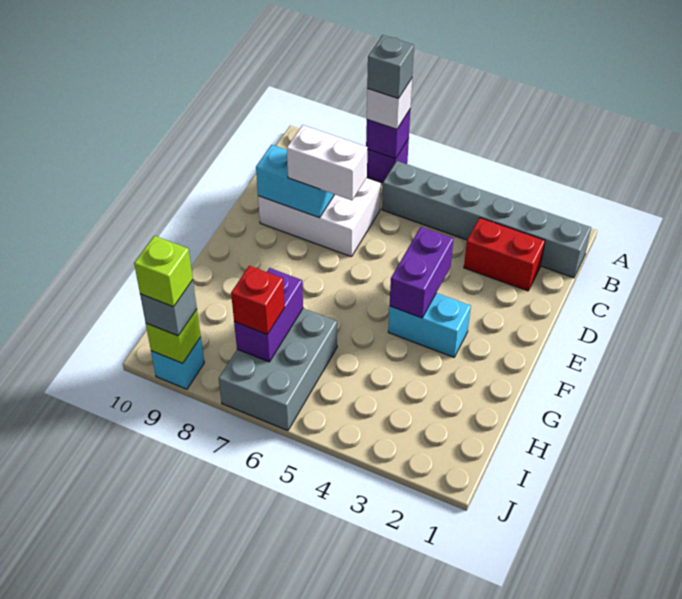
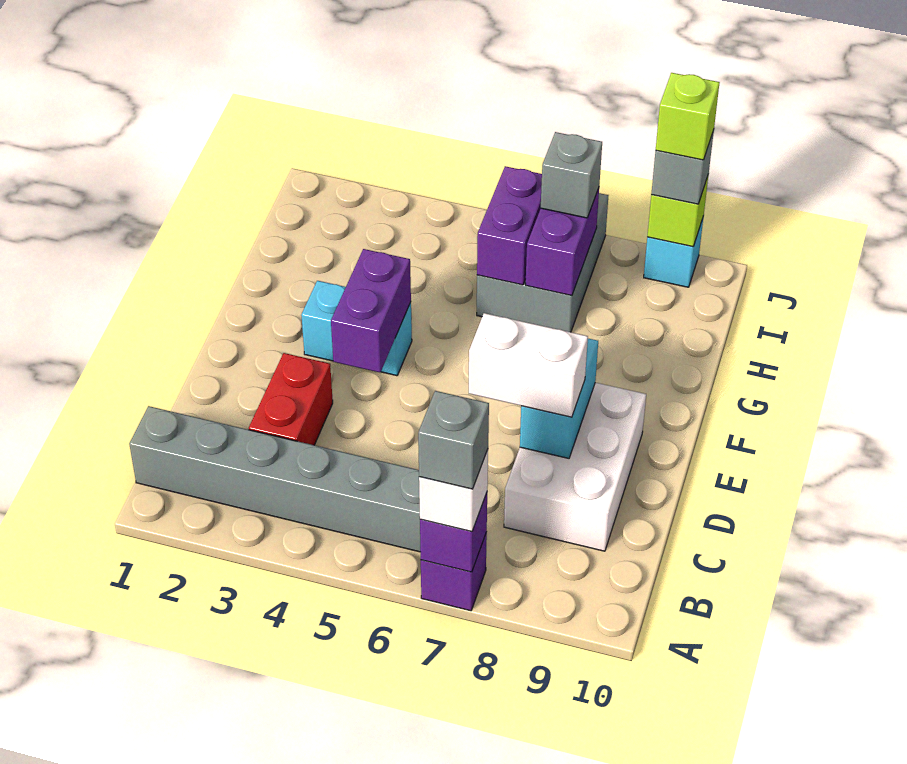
red 1x2 brick [464,218,545,291] -> red 1x2 brick turned to [249,353,333,445]
white 2x3 brick [258,178,381,257] -> white 2x3 brick turned to [504,383,646,551]
cyan 1x2 brick [256,145,334,218] -> cyan 1x2 brick turned to [520,339,598,458]
none -> purple 1x2 brick [477,166,542,285]
red 1x1 brick [231,266,285,334] -> grey 1x1 brick [541,132,602,218]

